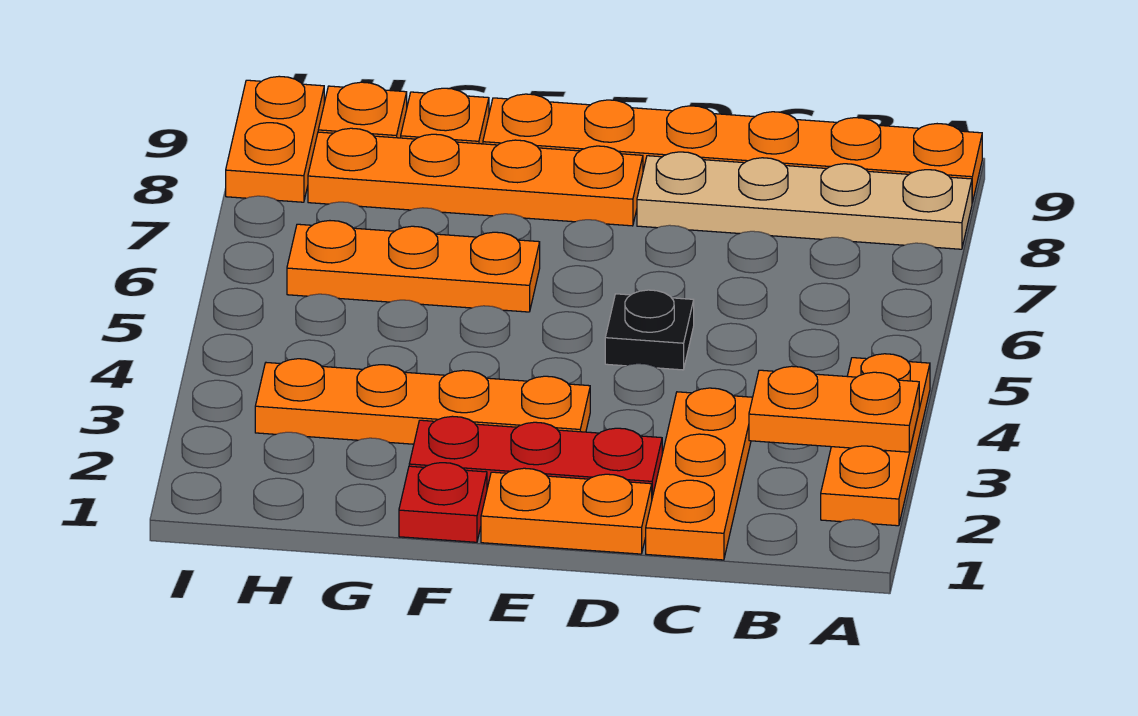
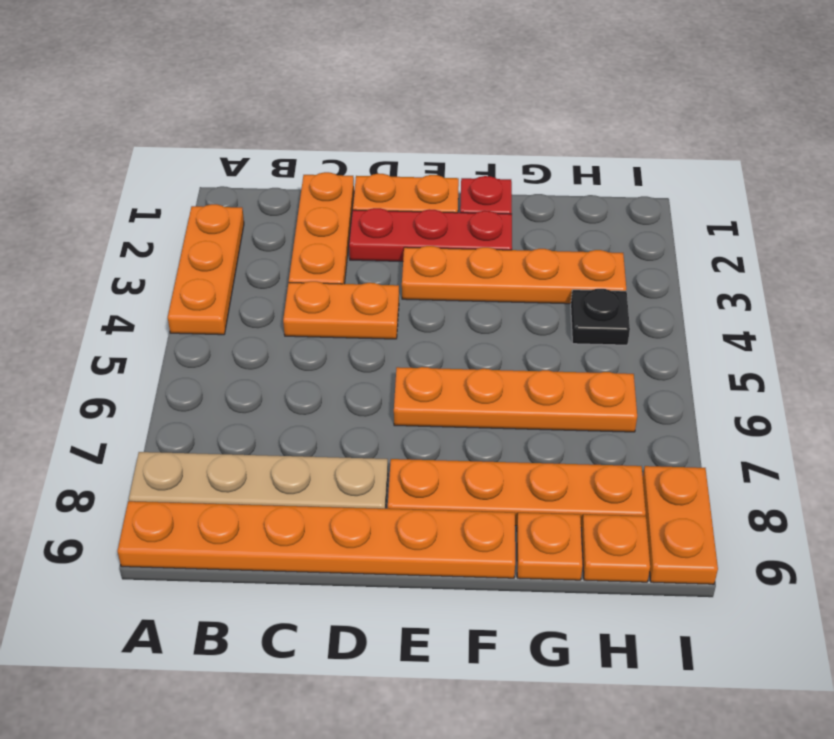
orange 1x2 plate [749,366,919,452] -> orange 1x2 plate moved to [283,281,399,339]
black 1x1 plate [605,290,694,370] -> black 1x1 plate moved to [571,289,630,345]
orange 1x3 plate [287,221,540,312] -> orange 1x4 plate [394,367,637,432]

